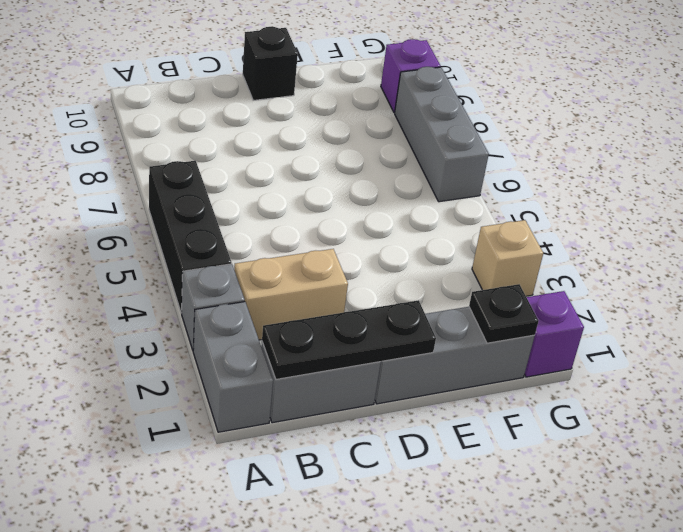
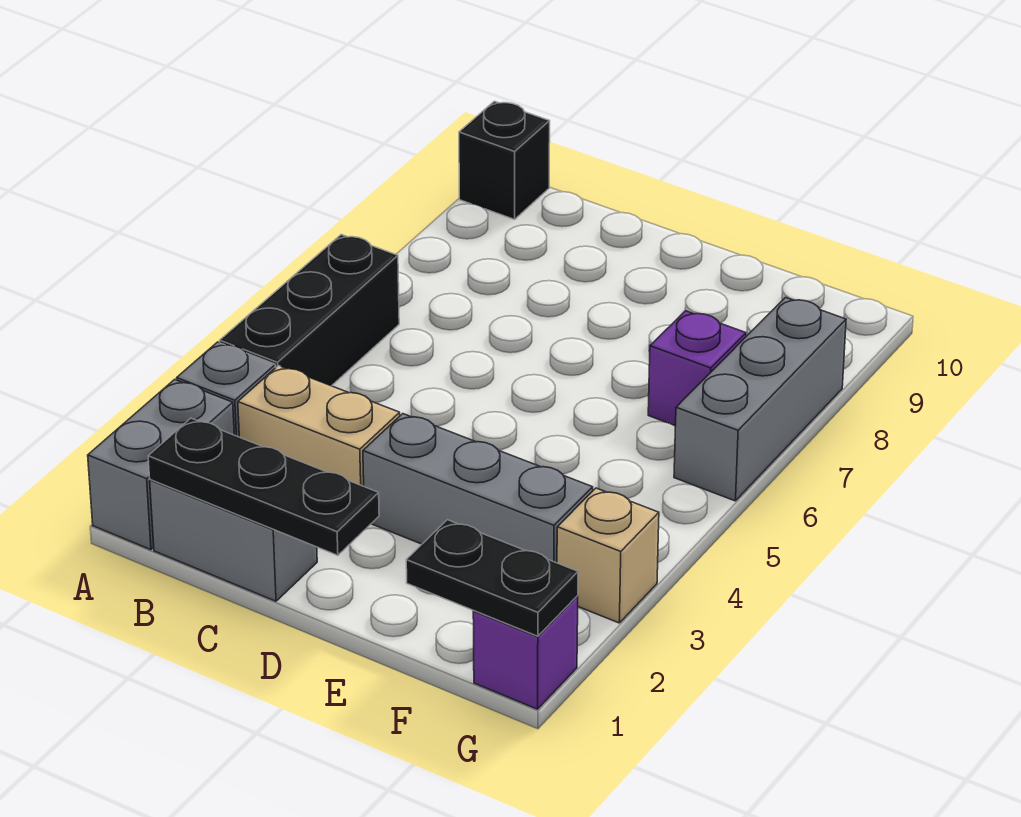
grey 1x3 brick [375,307,535,404] -> grey 1x3 brick moved to [363,414,593,563]
black 1x1 brick [243,27,298,100] -> black 1x1 brick moved to [459,101,550,219]
black 1x1 plate [469,284,539,343] -> black 1x2 plate [406,520,578,636]
purple 1x1 brick [381,39,441,113] -> purple 1x1 brick moved to [648,311,746,426]

